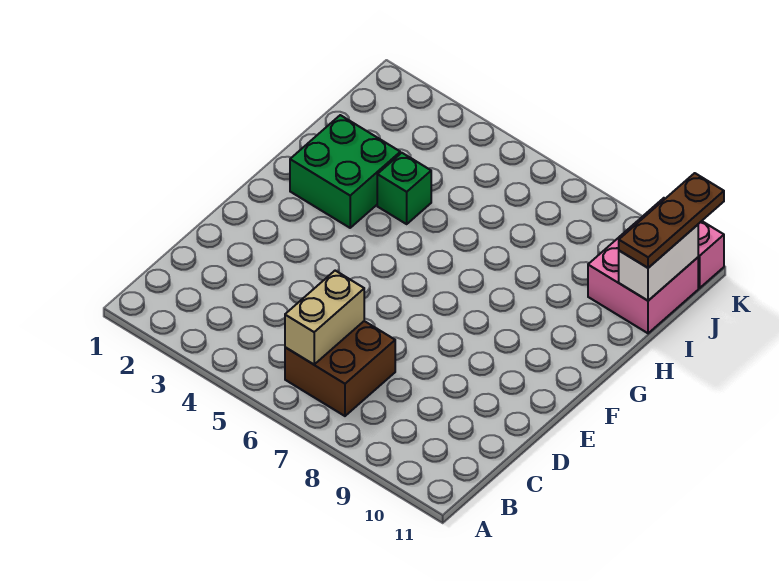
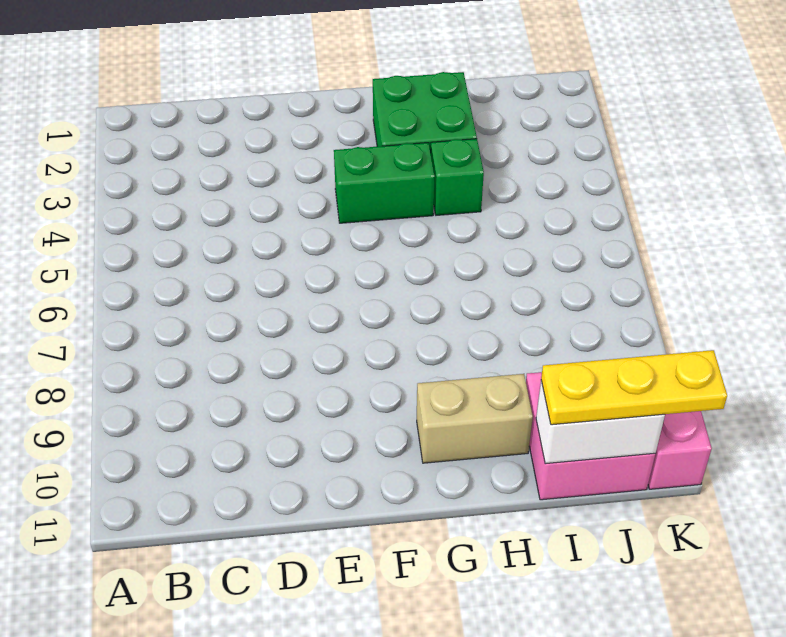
brown 2x2 brick [285,321,395,416] -> none
tan 1x2 brick [285,271,364,364] -> tan 1x2 brick moved to [417,374,533,463]
none -> green 1x2 brick [334,143,435,223]
brown 1x3 plate [619,173,724,268] -> yellow 1x3 plate [541,350,727,425]

